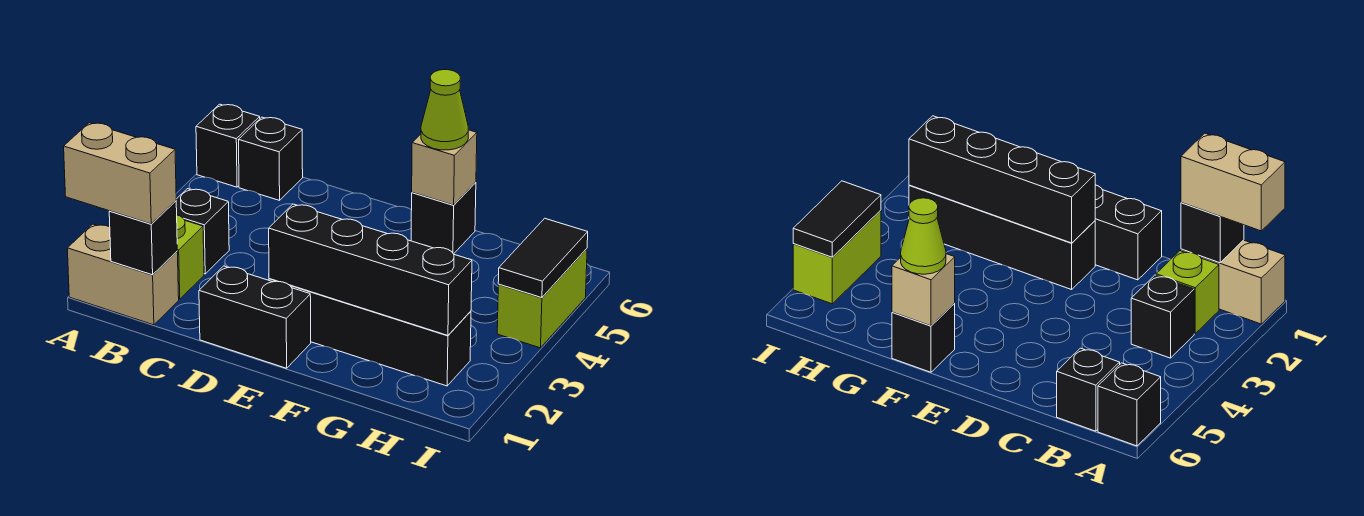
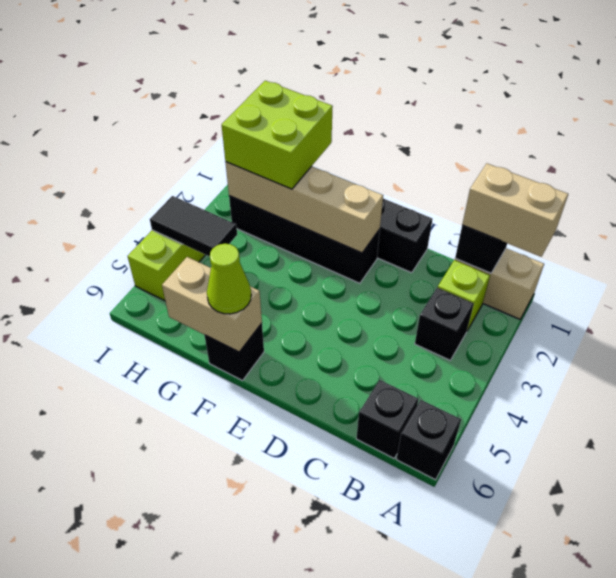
black 1x4 brick [269,204,472,335] -> tan 1x4 brick [225,162,383,253]
tan 1x1 brick [412,130,477,205] -> tan 1x2 brick [162,257,262,352]
none -> lime 2x2 brick [222,81,333,189]
black 1x2 tile [498,218,588,298] -> black 1x2 tile turned to [150,196,237,256]

